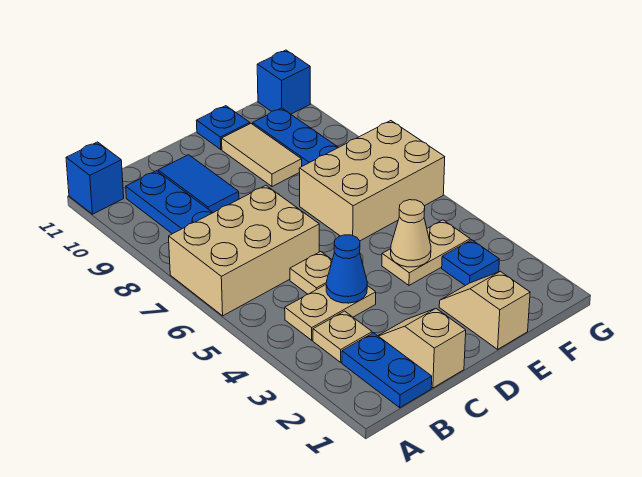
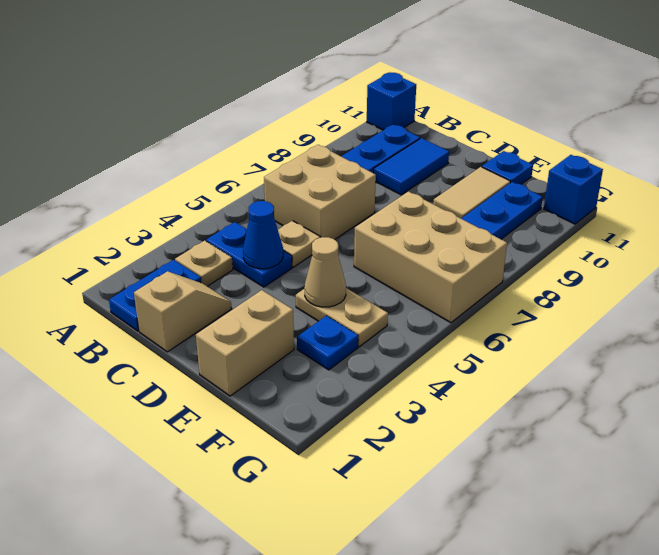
tan 2x3 brick [169,186,319,316] -> tan 2x2 brick [264,145,376,239]
tan 1x2 plate [285,285,376,340] -> blue 1x2 plate [206,222,292,287]
tan 1x2 slope [439,271,530,349] -> tan 1x2 brick [196,290,294,396]

